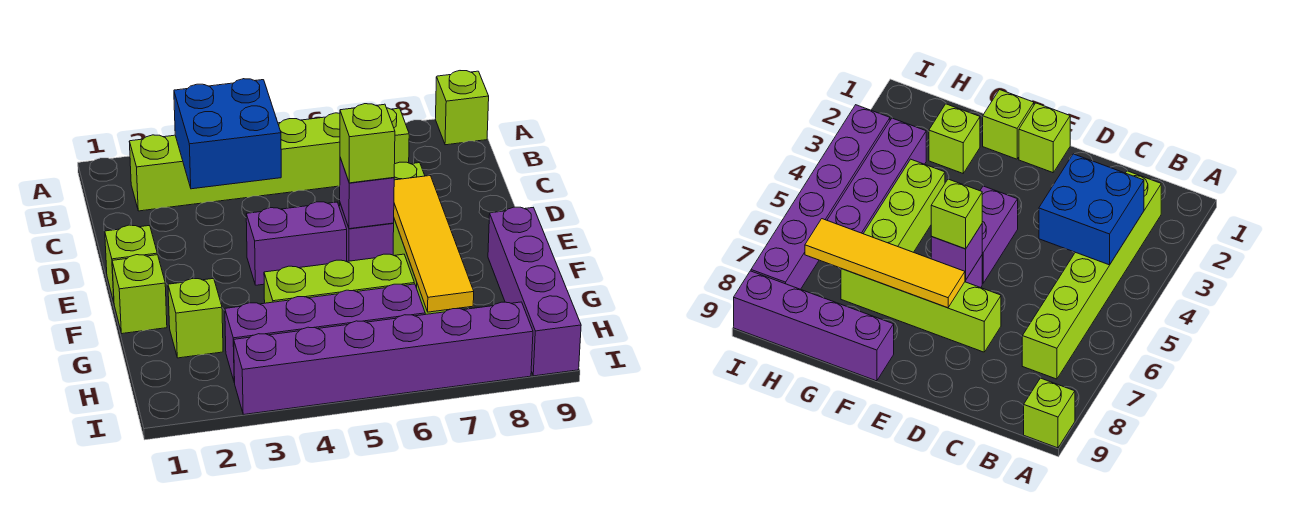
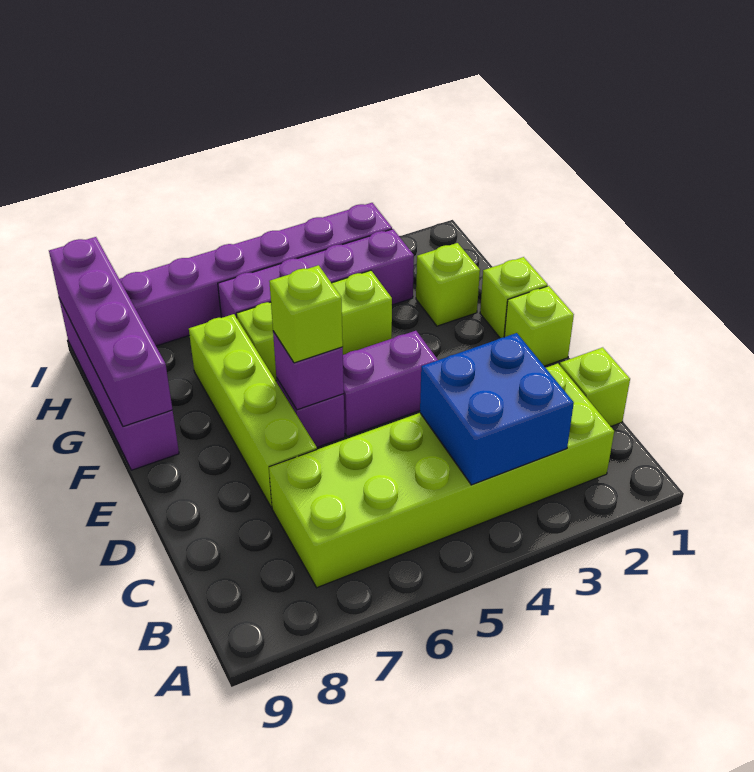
lime 1x1 brick [436,71,489,145] -> lime 1x1 brick moved to [560,347,630,426]
lime 1x6 brick [129,108,409,211] -> lime 2x6 brick [269,364,614,588]
yellow 1x4 tile [394,176,474,312] -> none
none -> purple 1x4 brick [49,237,172,427]

